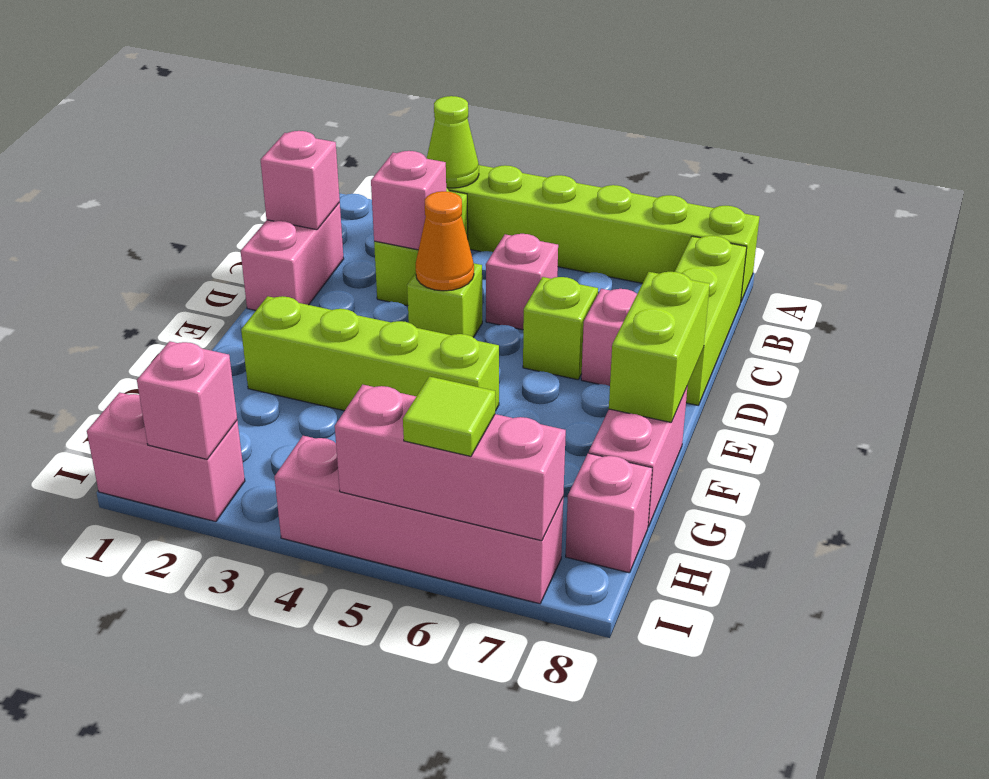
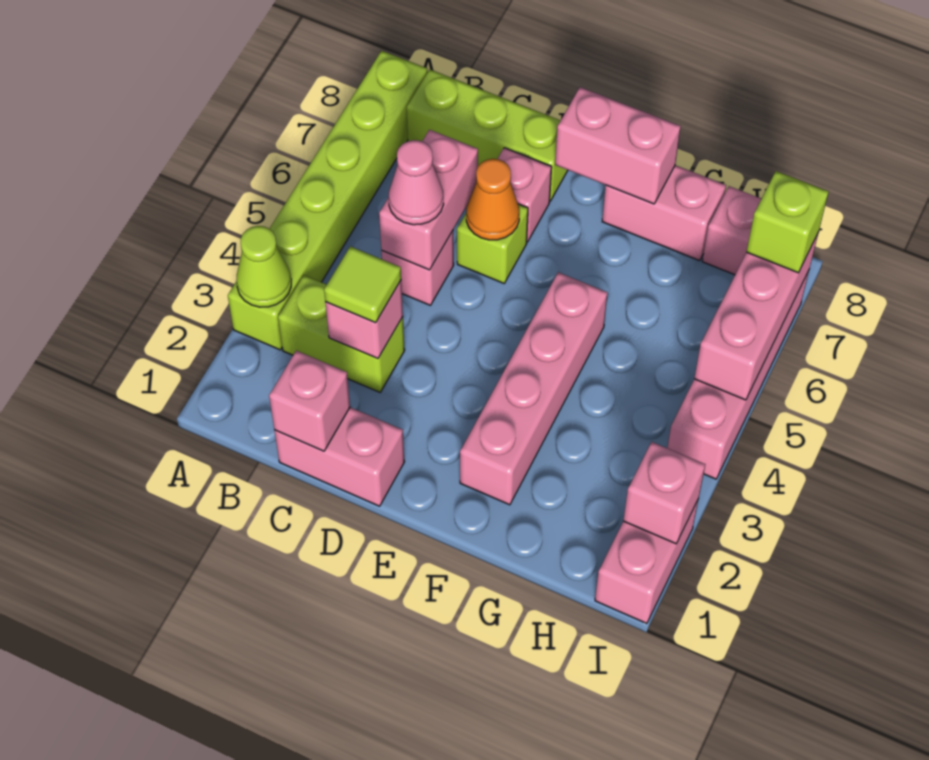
none -> pink 1x2 brick [379,130,478,270]
none -> pink 1x1 cone [389,140,444,225]
lime 1x1 brick [407,263,482,338] -> lime 1x1 brick moved to [747,171,829,273]
orange 1x1 cone [416,191,474,291] -> orange 1x1 cone moved to [466,159,519,240]
lime 1x2 brick [609,272,710,422] -> pink 1x2 brick [555,87,681,204]
lime 1x4 brick [241,296,499,411] -> pink 1x4 brick [460,272,607,505]
lime 1x1 tile [403,376,495,456] -> lime 1x1 tile moved to [324,246,401,323]

